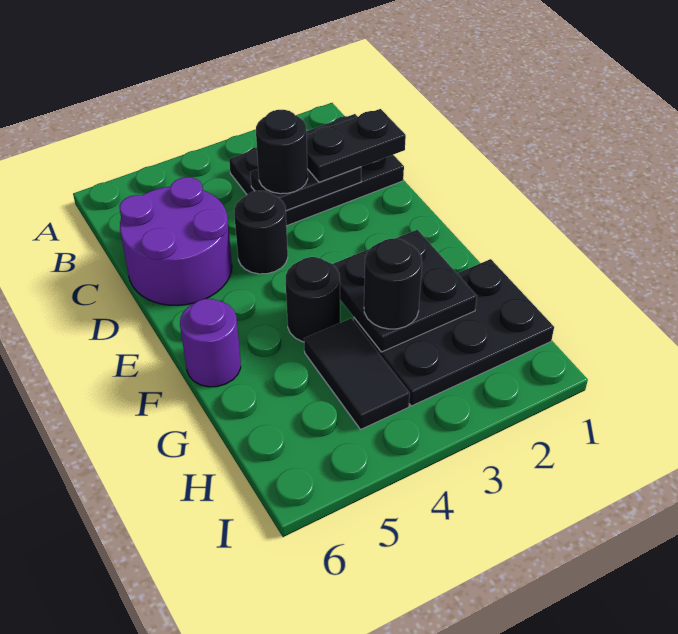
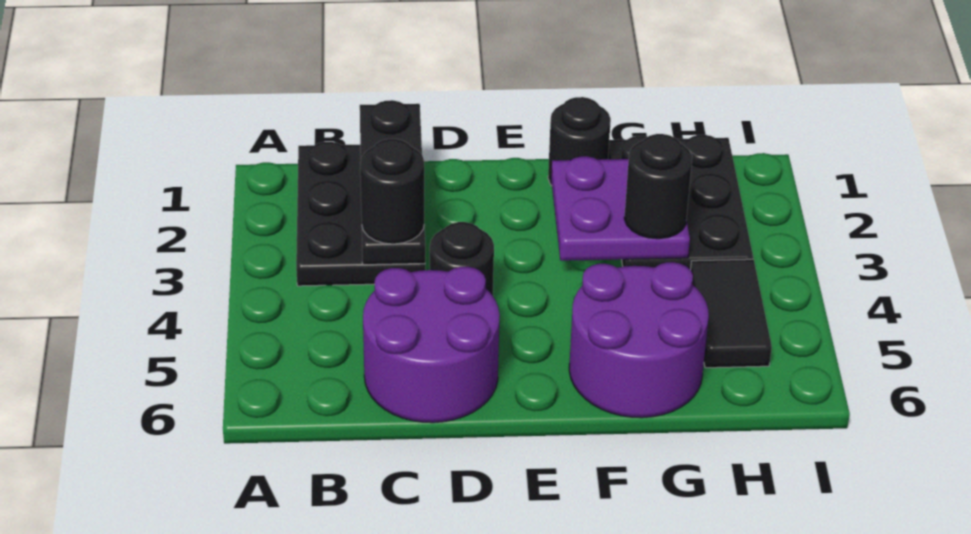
black 2x2 plate [332,230,477,352] -> purple 2x2 plate [551,156,690,261]
black 1x1 round brick [285,257,340,342] -> black 1x1 round brick moved to [548,97,611,186]
purple 1x1 round brick [180,299,241,387] -> purple 2x2 round brick [569,262,709,418]
black 1x2 tile [304,319,410,429] -> black 1x2 tile turned to [691,259,772,368]

